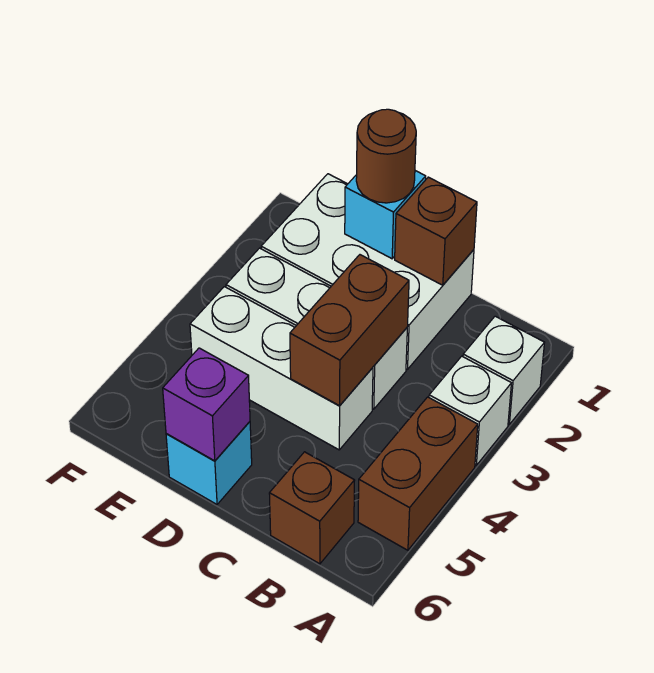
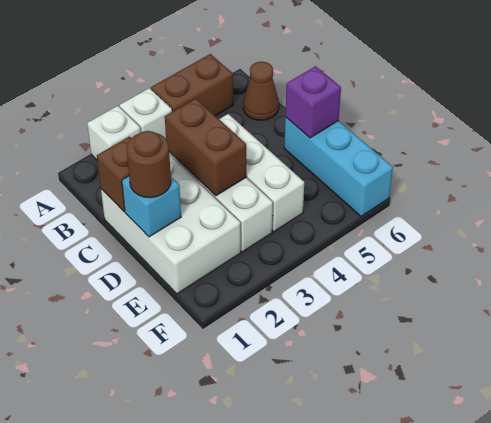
brown 1x1 brick [269,452,355,564] -> brown 1x1 cone [243,62,279,120]
brown 1x2 brick [290,255,409,406] -> brown 1x2 brick turned to [165,99,246,196]
cyan 1x1 brick [166,422,252,504] -> cyan 1x3 brick [284,117,393,216]

